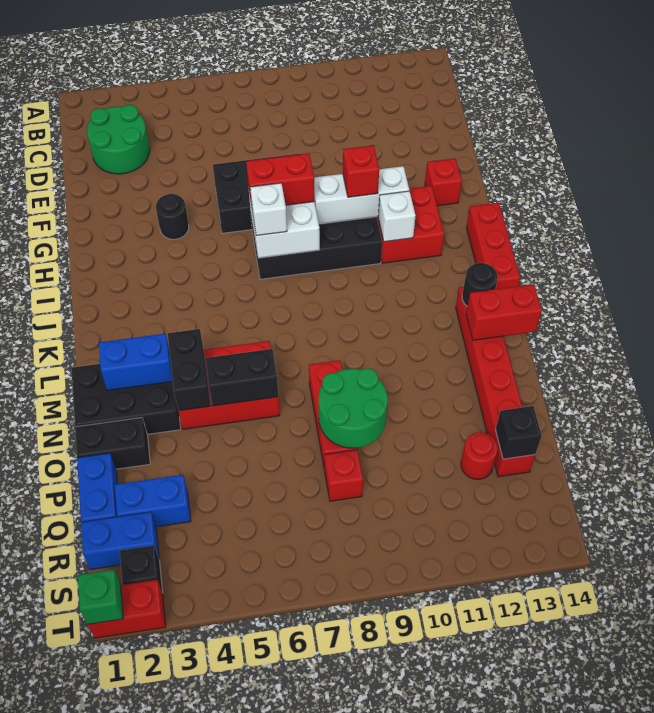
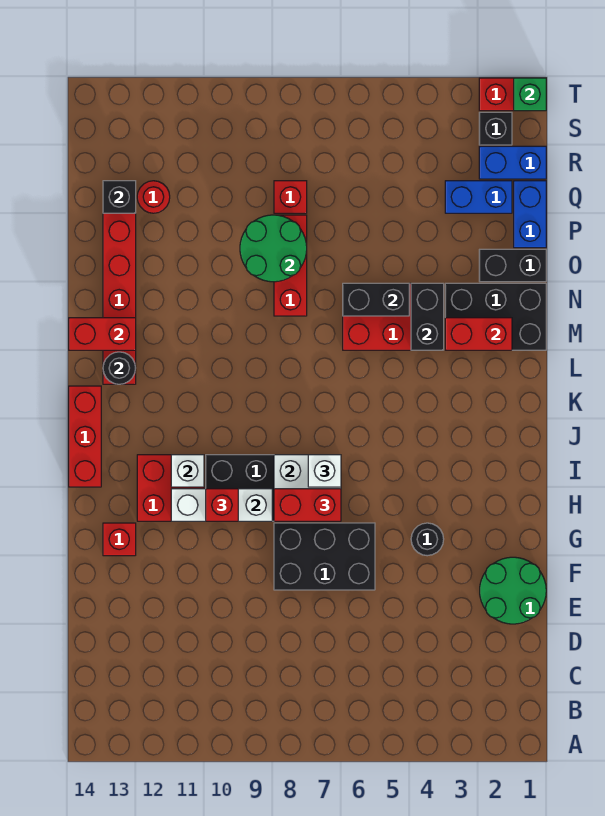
green 2x2 round brick [87,105,150,174] -> green 2x2 round brick moved to [480,557,546,624]
blue 1x2 brick [99,334,173,391] -> red 1x2 brick [445,318,512,350]

